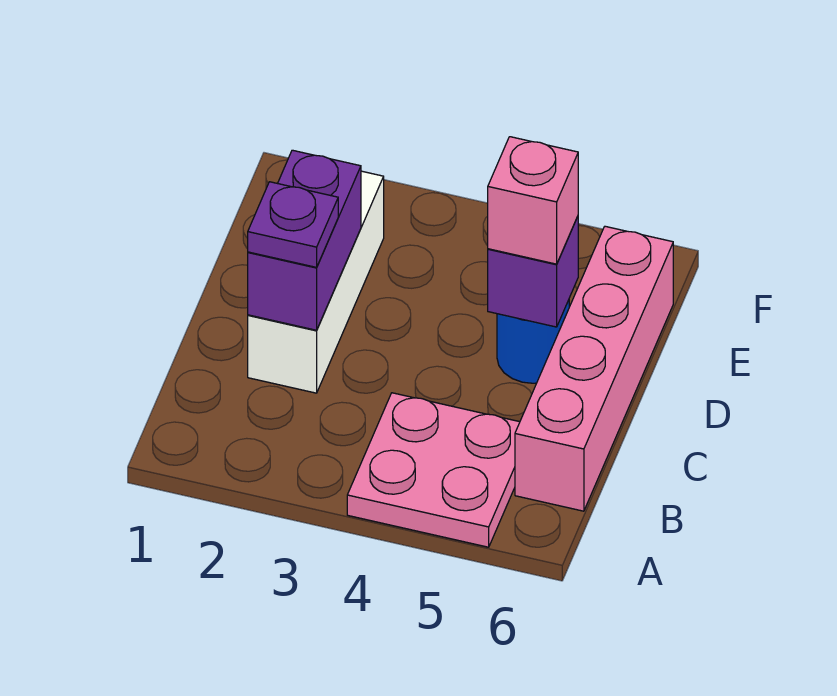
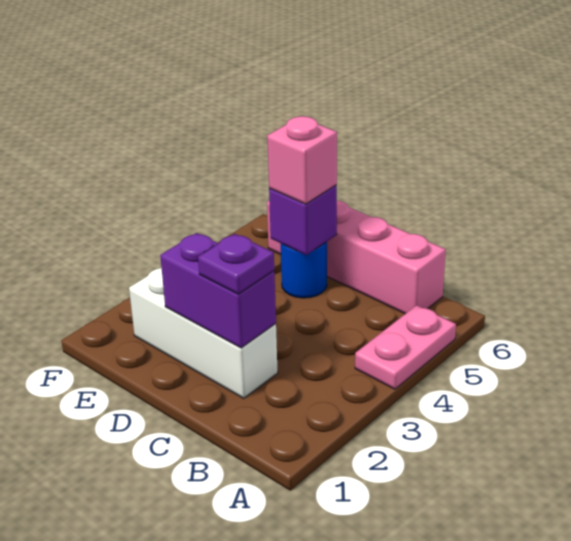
pink 2x2 plate [347,393,520,547] -> pink 1x2 plate [355,305,456,389]

